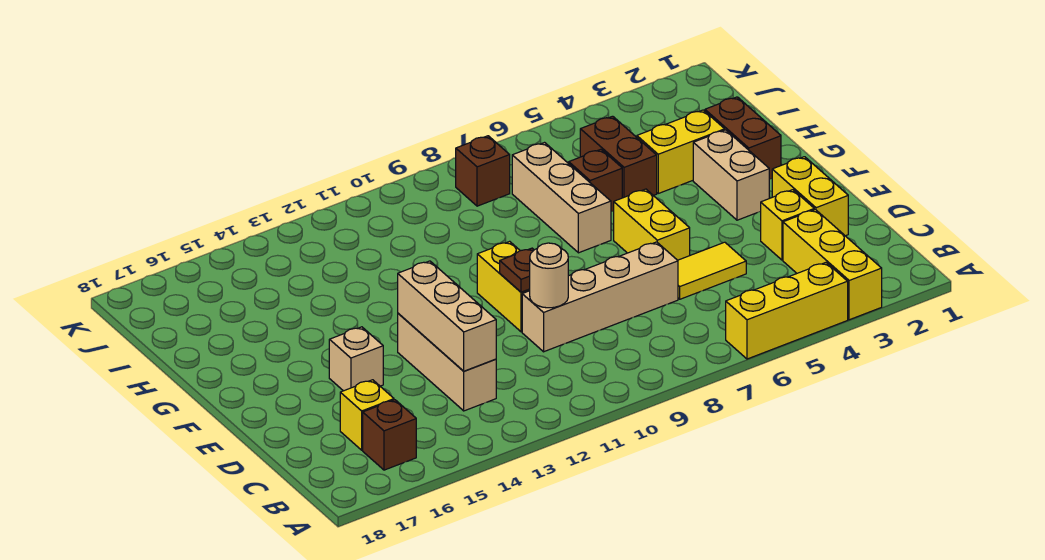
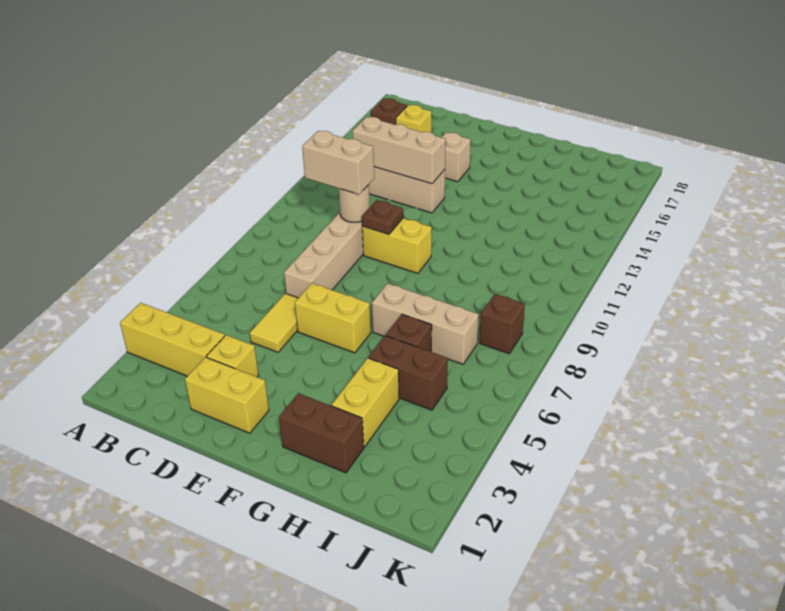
yellow 1x3 brick [726,263,848,359] -> none
tan 1x2 brick [693,130,769,220] -> tan 1x2 brick moved to [302,131,374,194]

